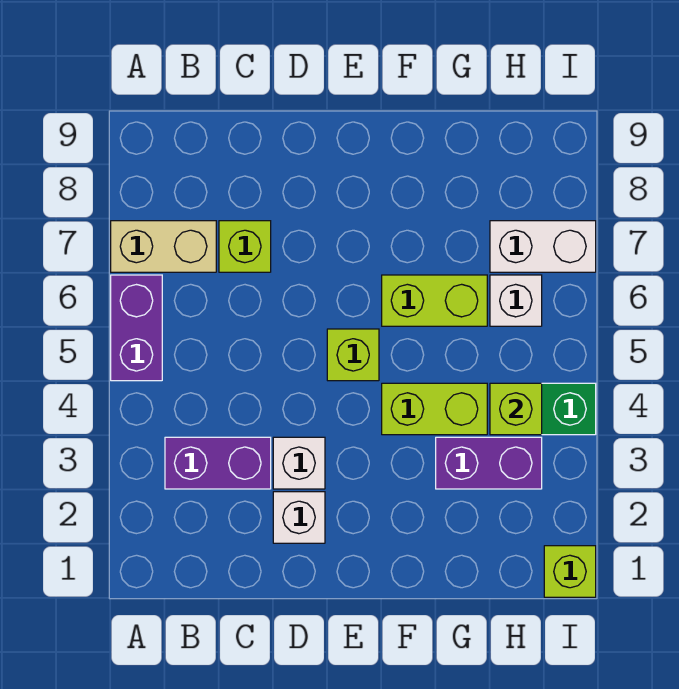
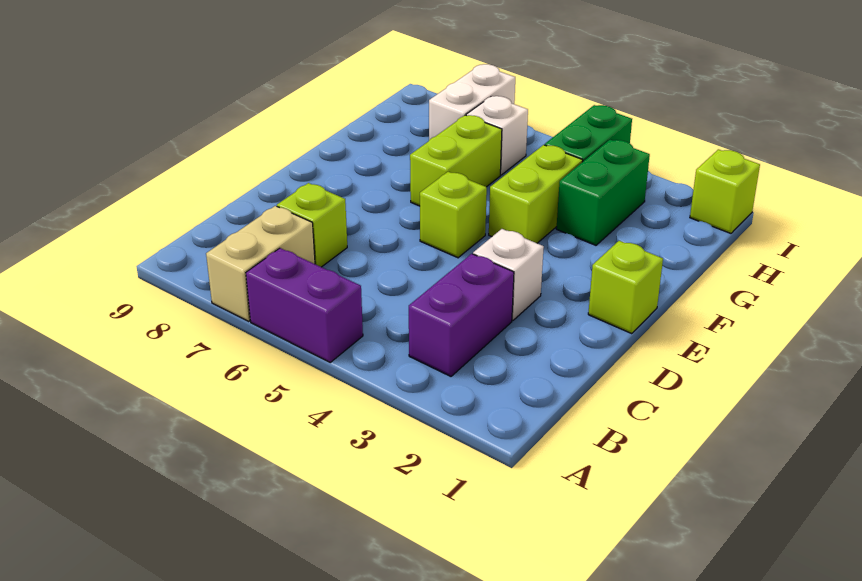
white 1x1 brick [273,492,325,543] -> none
purple 1x2 brick [436,437,542,489] -> green 1x2 brick [556,140,650,245]
lime 1x1 brick [490,383,542,435] -> lime 1x1 brick moved to [588,241,663,333]

